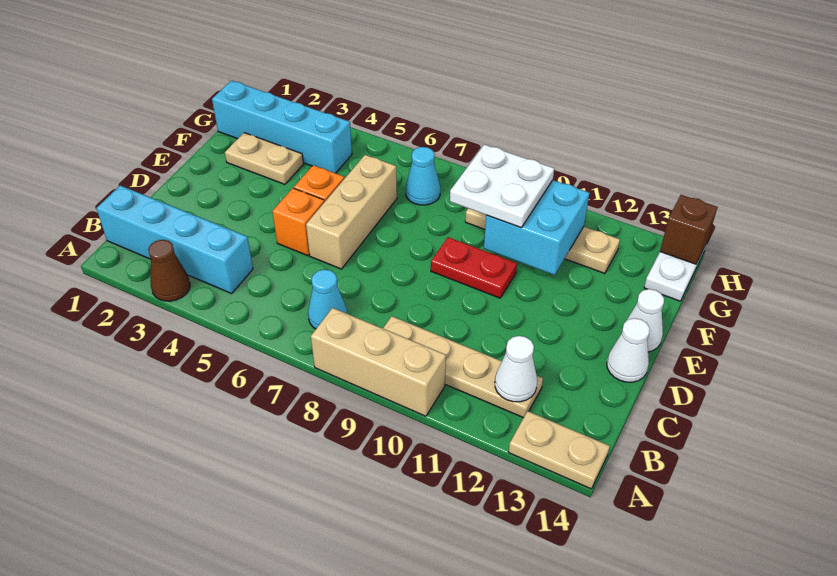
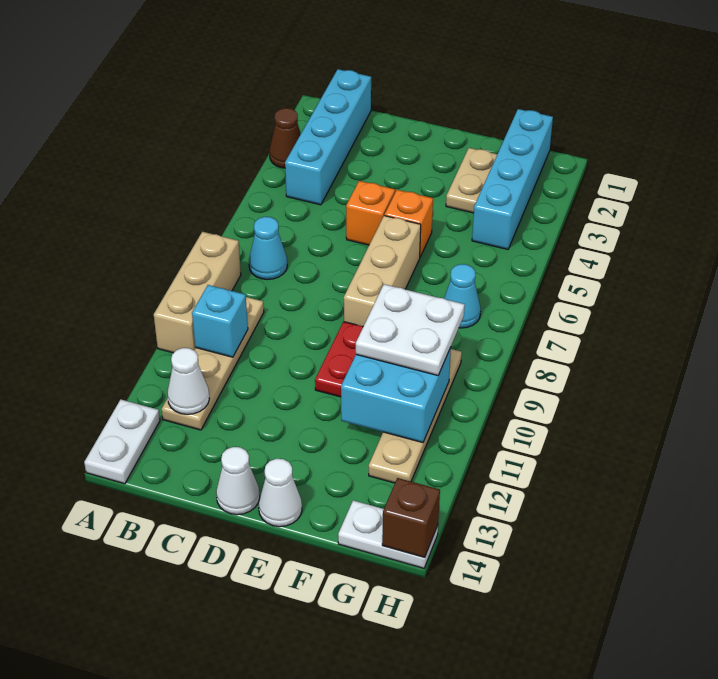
tan 1x2 plate [509,411,610,489] -> white 1x2 plate [84,400,160,484]
none -> cyan 1x1 brick [192,285,248,357]
tan 1x3 brick [306,155,397,269] -> tan 1x3 brick turned to [344,216,421,326]

